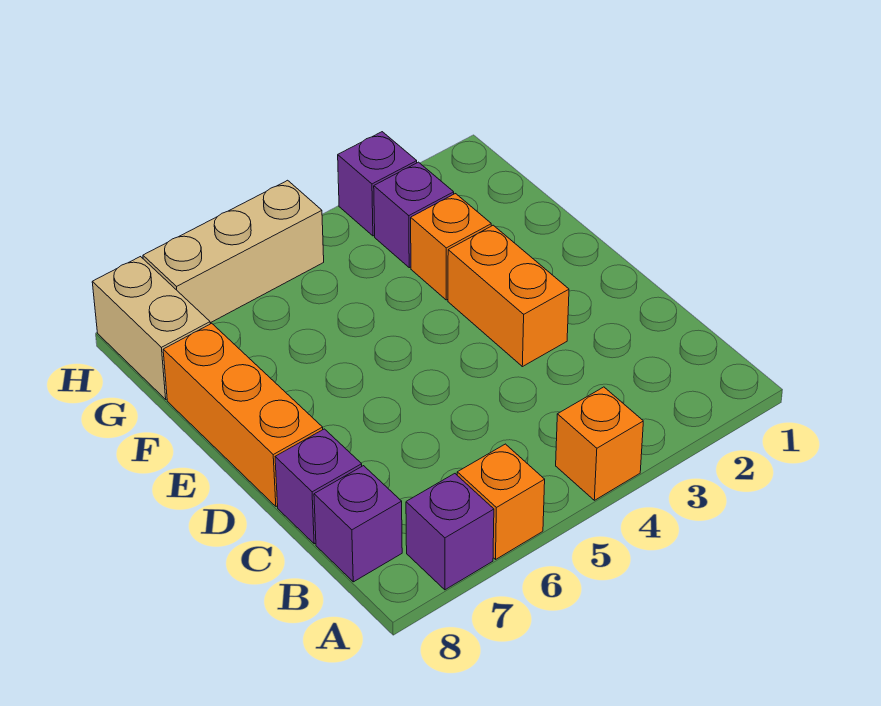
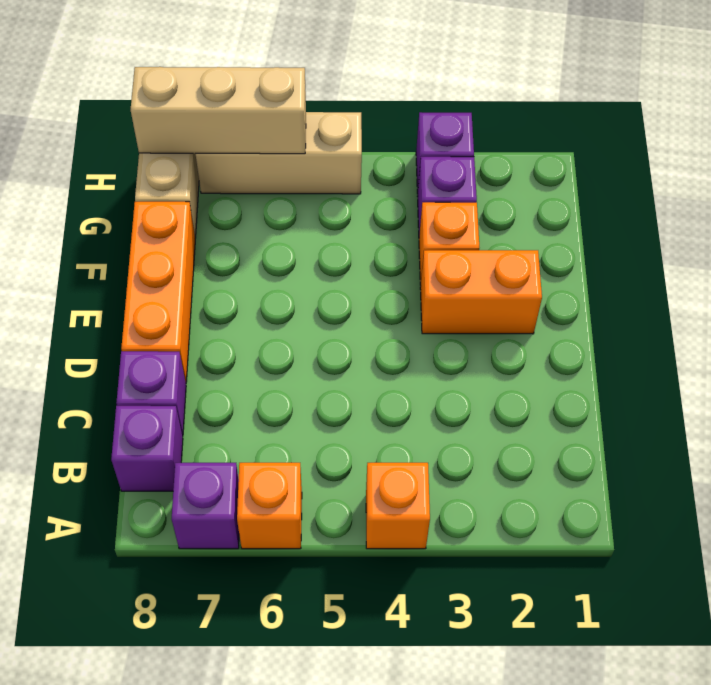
orange 1x2 brick [448,225,569,367] -> orange 1x2 brick turned to [420,250,542,334]
none -> tan 1x3 brick [131,67,306,154]

